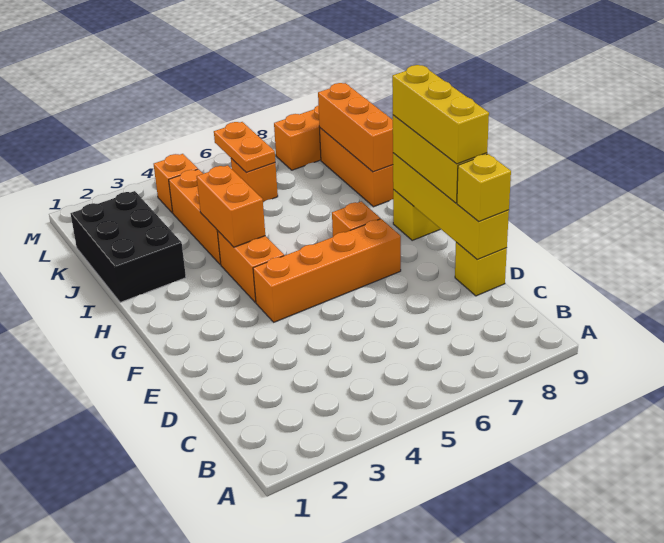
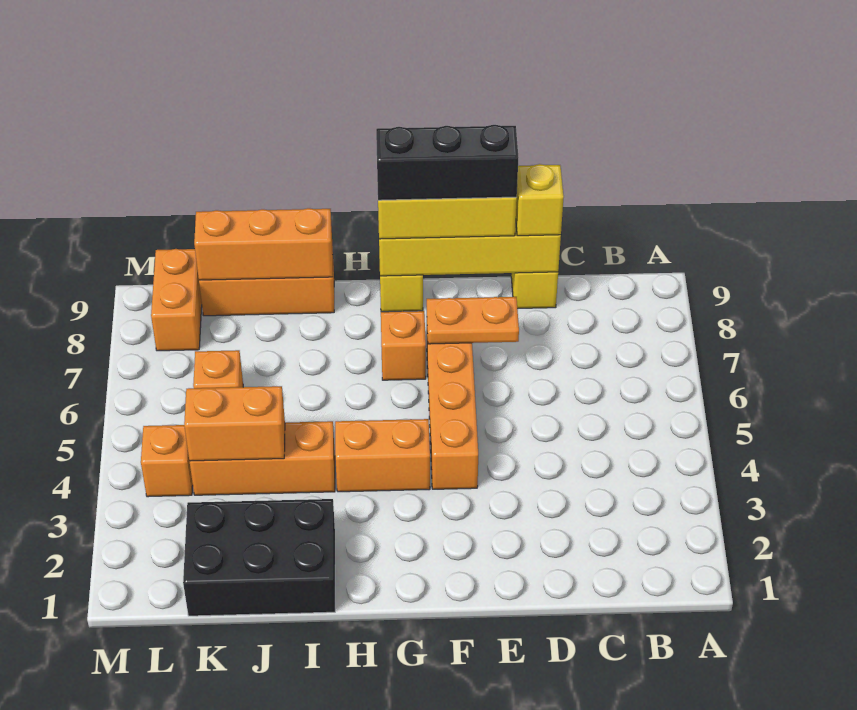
yellow 1x3 brick [392,65,489,164] -> black 1x3 brick [376,125,518,200]
orange 1x2 brick [197,165,265,247] -> orange 1x2 brick moved to [184,386,285,461]
orange 1x2 plate [214,122,275,173] -> orange 1x2 plate moved to [427,297,519,344]

